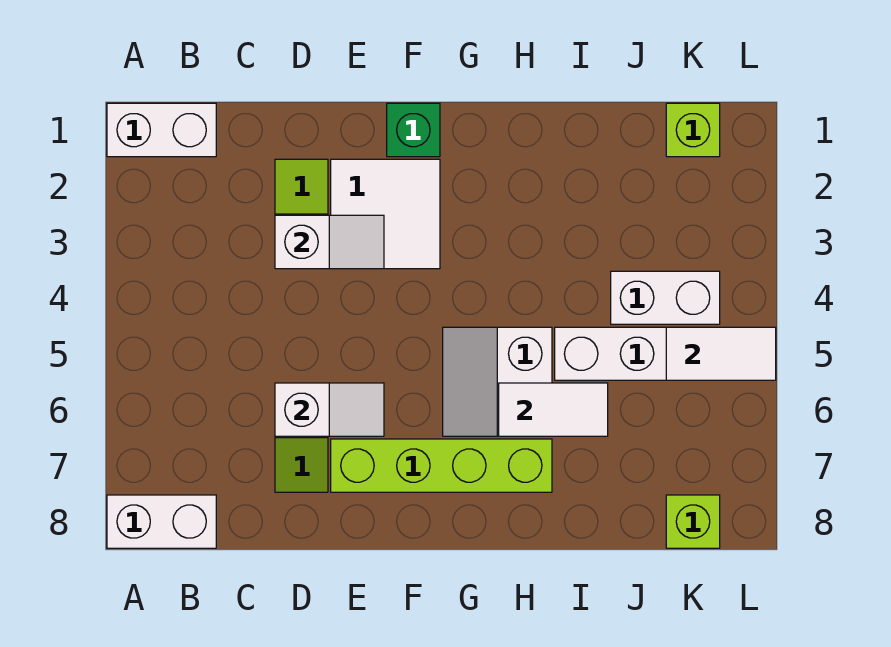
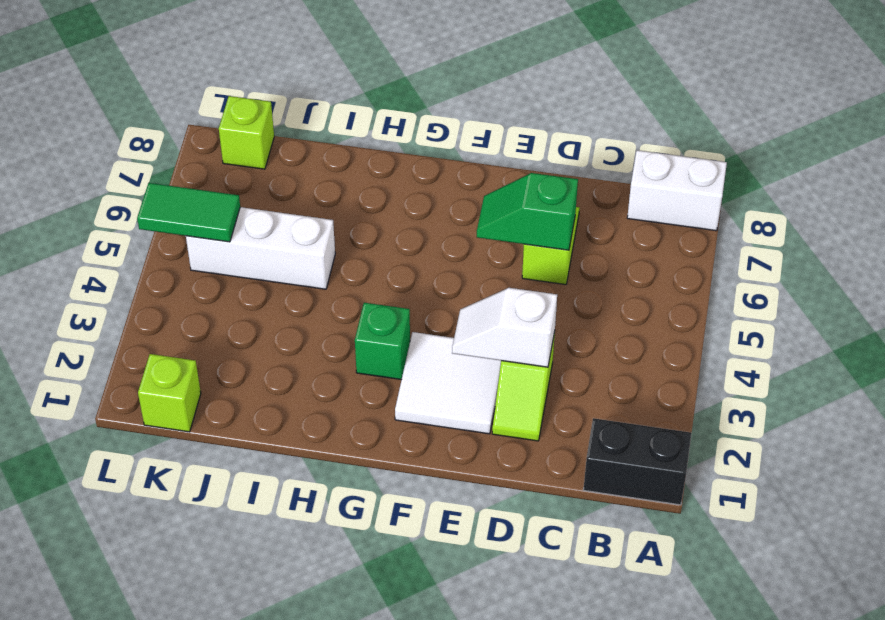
white 1x2 brick [107,103,216,157] -> black 1x2 brick [583,418,691,505]
white 1x2 slope [275,383,384,436] -> green 1x2 slope [477,173,578,250]
lime 1x4 brick [331,439,552,492] -> none
green 1x1 brick [387,103,440,157] -> green 1x1 brick moved to [355,303,410,380]
white 2x2 slope [443,327,552,436] -> none
white 1x2 tile [499,383,608,436] -> none
white 1x2 brick [611,271,720,324] -> none
white 1x2 tile [666,327,776,380] -> green 1x2 tile [137,183,240,242]

